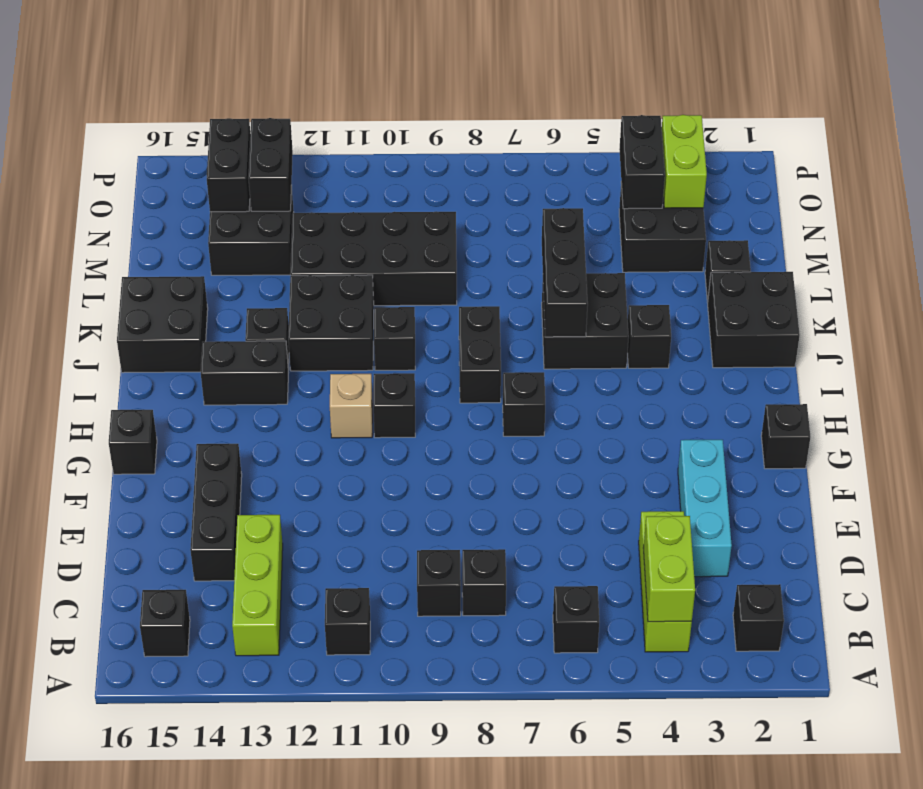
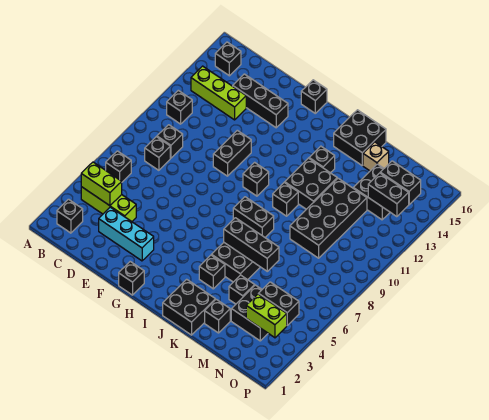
black 1x1 brick [503,372,545,436] -> black 1x1 brick moved to [229,275,255,304]
tan 1x1 brick [330,374,373,438] -> tan 1x1 brick moved to [363,142,389,171]
black 1x2 brick [201,341,288,405] -> black 1x2 brick moved to [213,130,251,176]

